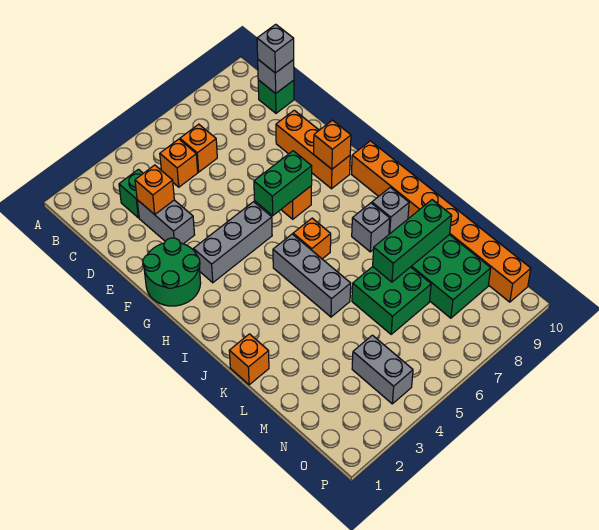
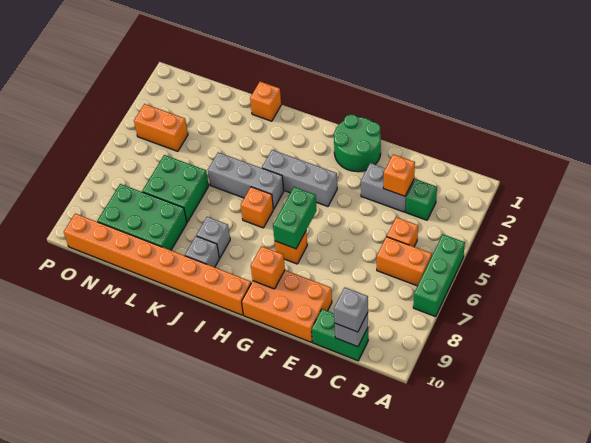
orange 1x1 brick [180,124,217,172] -> orange 1x2 brick [377,237,432,286]
green 1x1 brick [258,80,294,113] -> green 1x2 brick [312,309,368,361]
orange 1x3 brick [276,110,350,189] -> orange 2x3 brick [242,270,332,342]
grey 1x3 brick [193,202,272,283] -> grey 1x3 brick turned to [262,150,337,207]
green 1x3 brick [373,200,452,282] -> green 1x3 brick moved to [413,234,465,317]
grey 1x2 brick [352,335,413,404] -> orange 1x2 brick [134,104,188,151]

